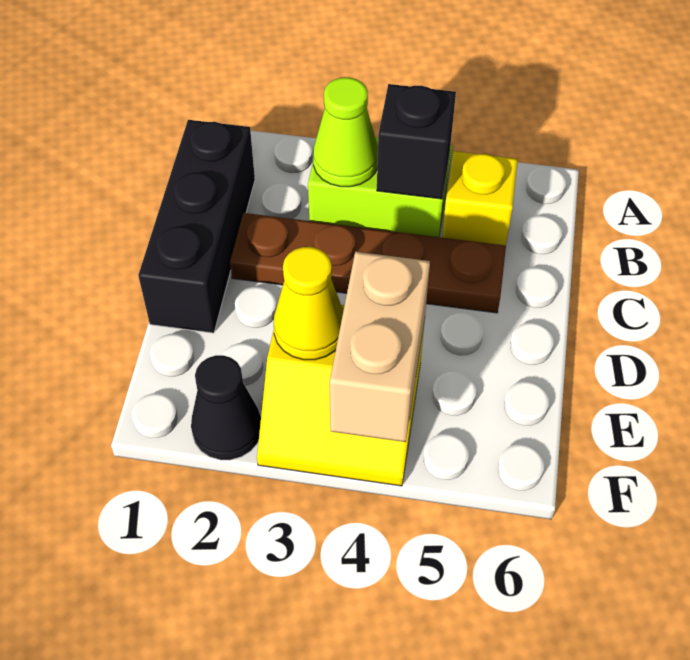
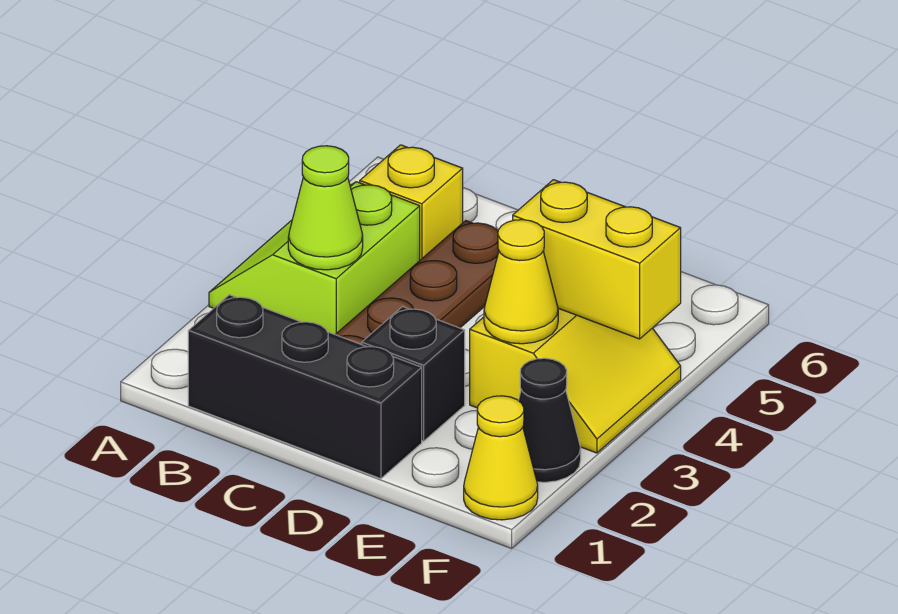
black 1x1 brick [377,84,456,199] -> black 1x1 brick moved to [362,307,465,441]
tan 1x2 brick [330,252,430,442] -> yellow 1x2 brick [513,180,681,339]
none -> yellow 1x1 cone [464,396,538,520]

